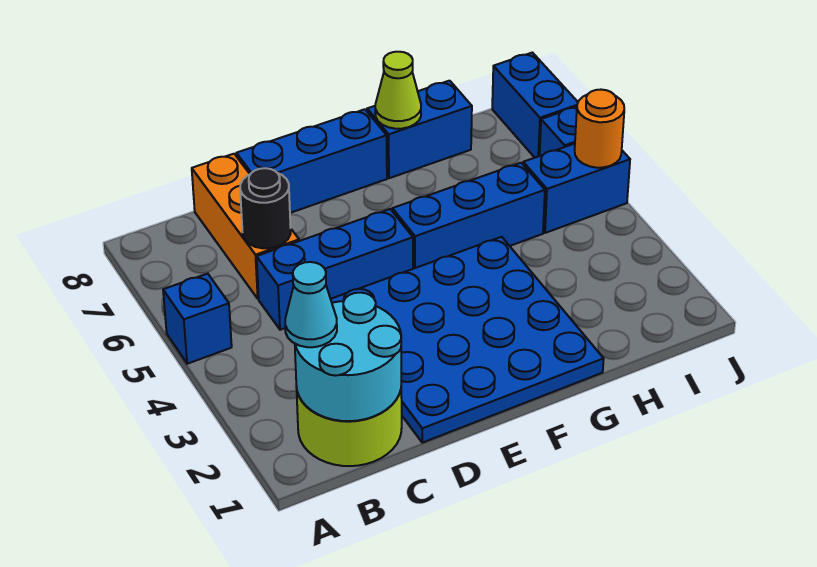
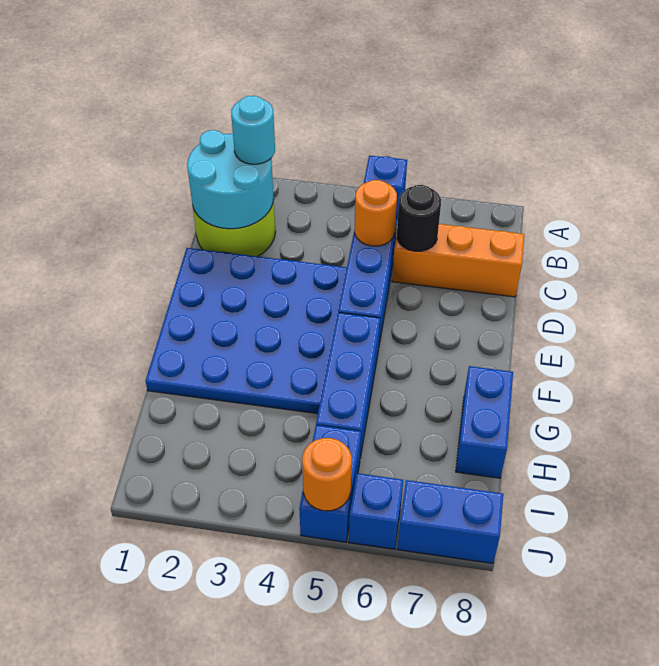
cyan 1x1 cone [285,262,337,347] -> cyan 1x1 round brick [231,96,275,164]
none -> orange 1x1 round brick [355,180,397,246]
blue 1x3 brick [236,109,387,213] -> none
lime 1x1 cone [375,52,421,129] -> none

